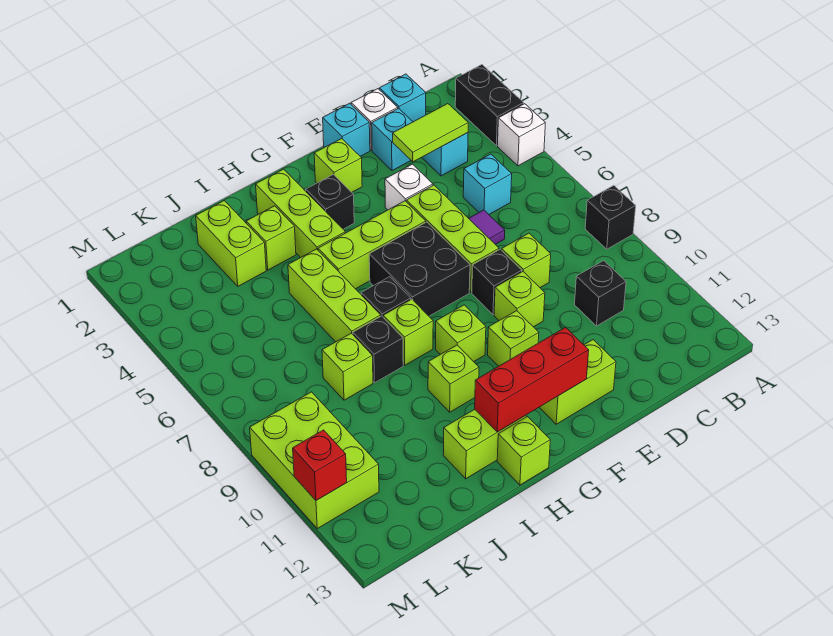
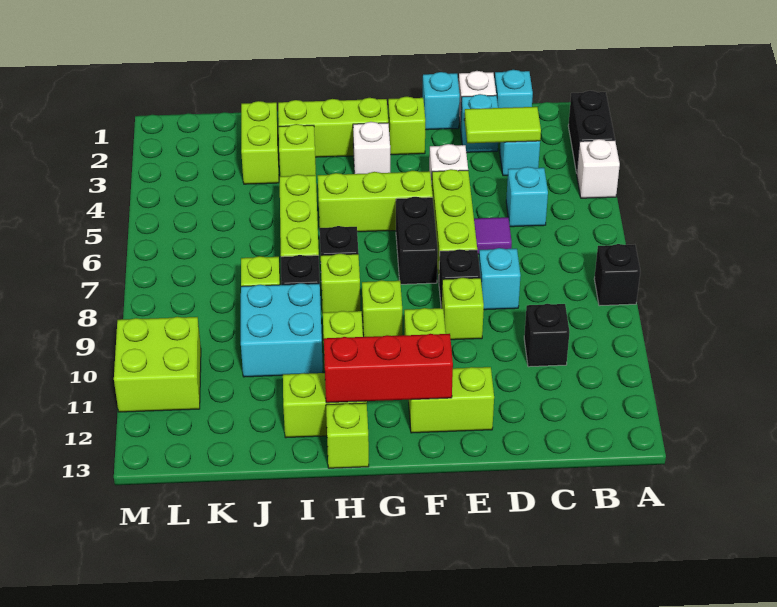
lime 1x1 brick [502,233,551,288] -> cyan 1x1 brick [479,248,521,310]
black 2x2 brick [369,222,470,316] -> black 1x2 brick [396,197,438,284]
black 1x1 brick [306,175,354,229] -> white 1x1 brick [353,122,390,174]
lime 1x3 brick [256,169,345,258] -> lime 1x3 brick turned to [278,98,388,157]
none -> cyan 2x2 brick [241,283,323,377]
lime 2x3 brick [250,392,379,529] -> lime 2x2 brick [114,317,201,412]
red 1x1 brick [293,430,347,501] -> none

